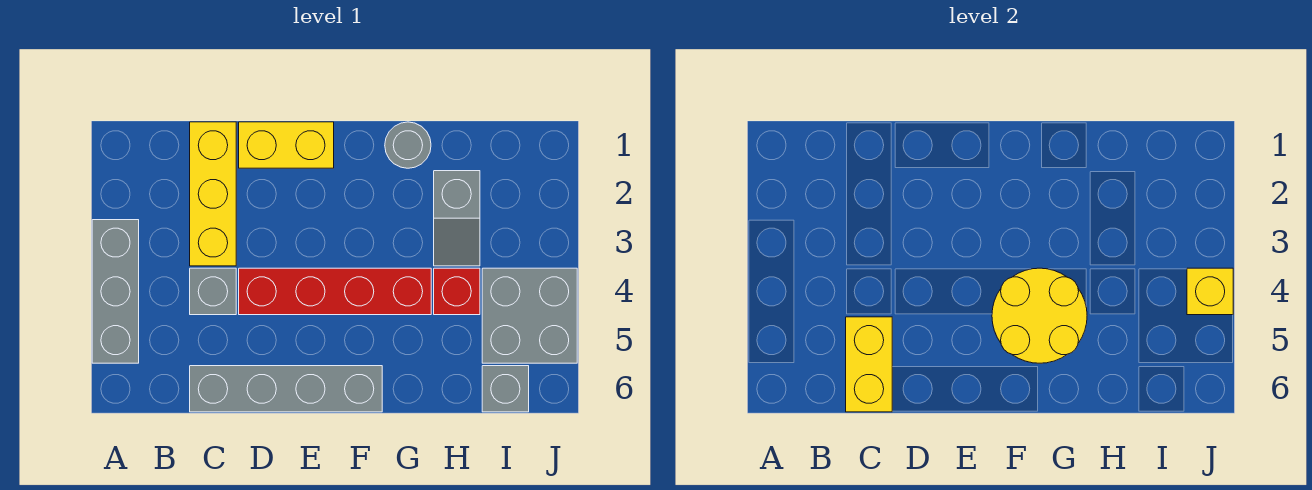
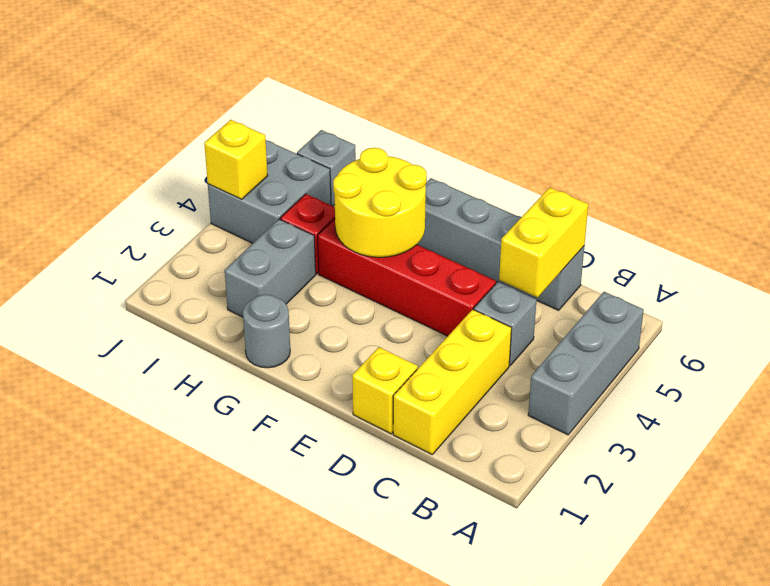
yellow 1x2 brick [239,122,334,168] -> yellow 1x1 brick [352,347,418,434]
grey 1x2 slope [434,171,480,266] -> grey 1x2 brick [225,219,316,317]

